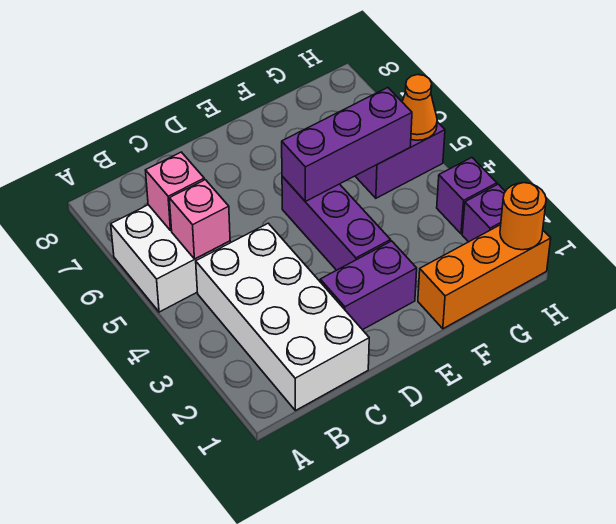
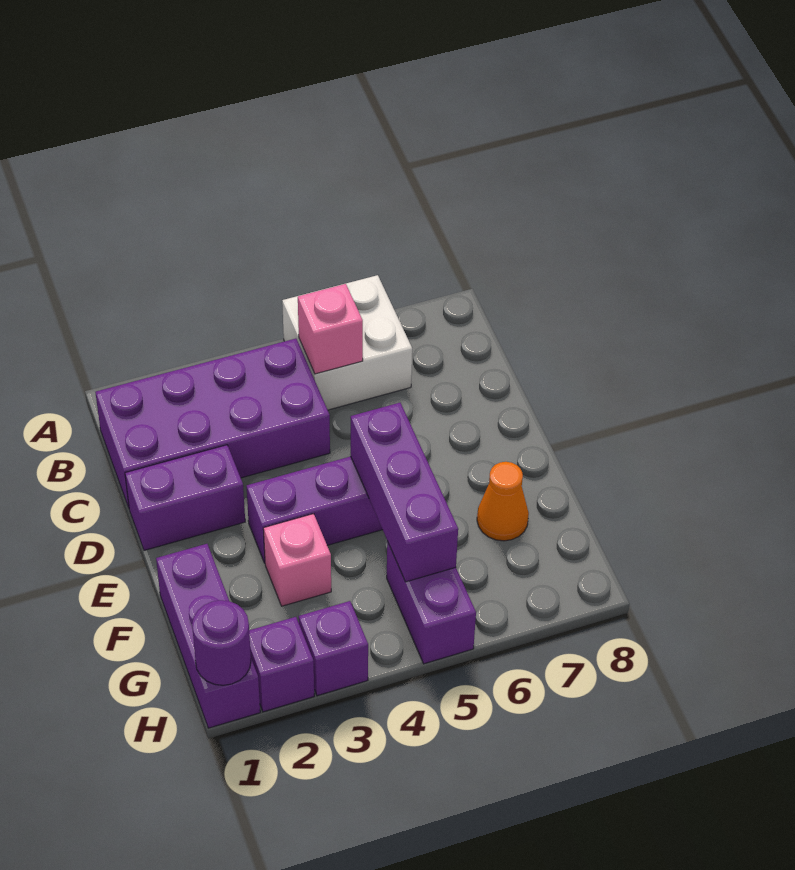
white 2x4 brick [196,223,369,411] -> purple 2x4 brick [95,339,330,508]
pink 1x1 brick [146,152,204,230] -> pink 1x1 brick moved to [263,514,331,606]
purple 1x2 brick [320,241,417,330] -> purple 1x2 brick turned to [125,445,245,550]
orange 1x3 brick [418,225,551,329] -> purple 1x3 brick [156,544,260,728]
orange 1x1 round brick [500,183,546,250] -> purple 1x1 round brick [192,600,251,685]
orange 1x1 cone [402,75,437,140] -> orange 1x1 cone moved to [477,462,529,541]

